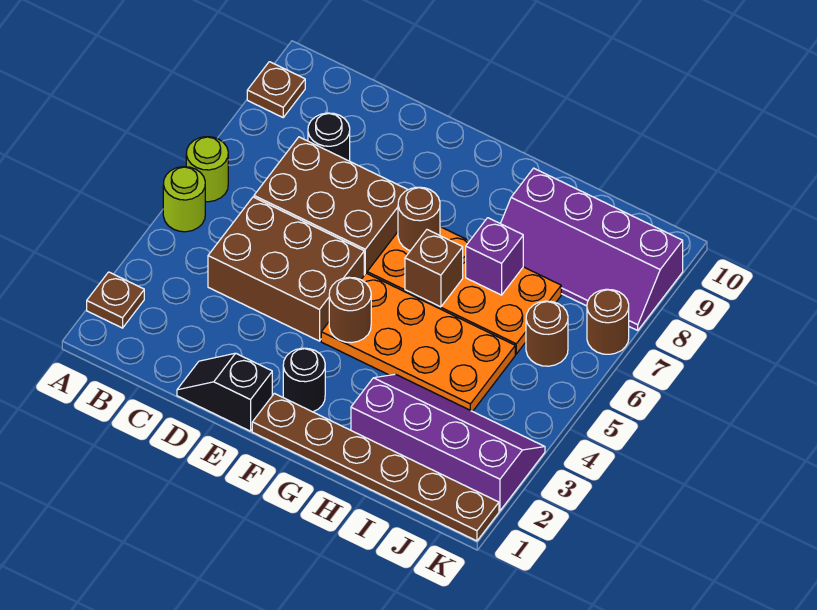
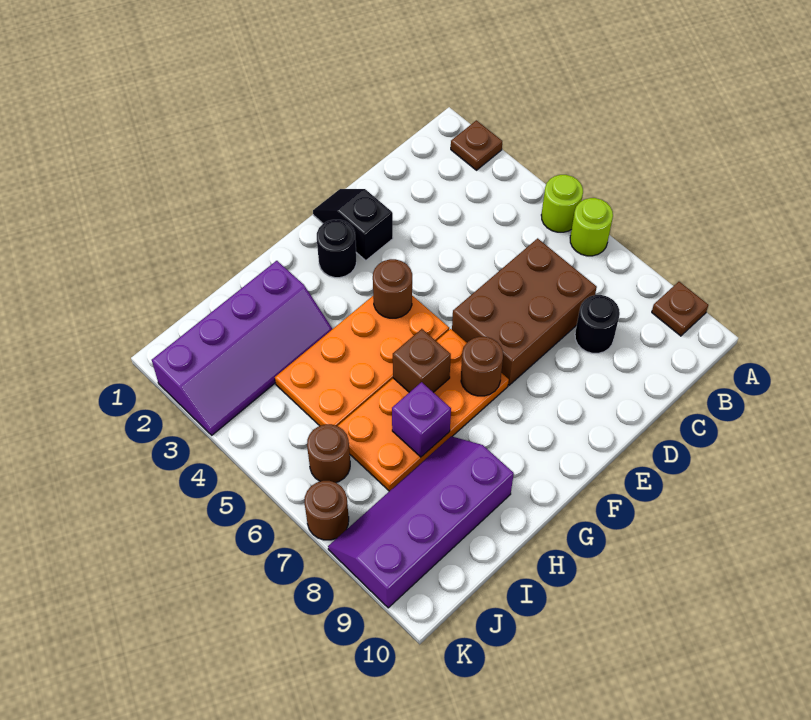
brown 2x3 brick [208,197,364,341] -> none
black 1x2 slope [177,353,272,431] -> black 1x2 slope turned to [313,189,393,260]
brown 1x6 plate [252,393,499,541] -> none

